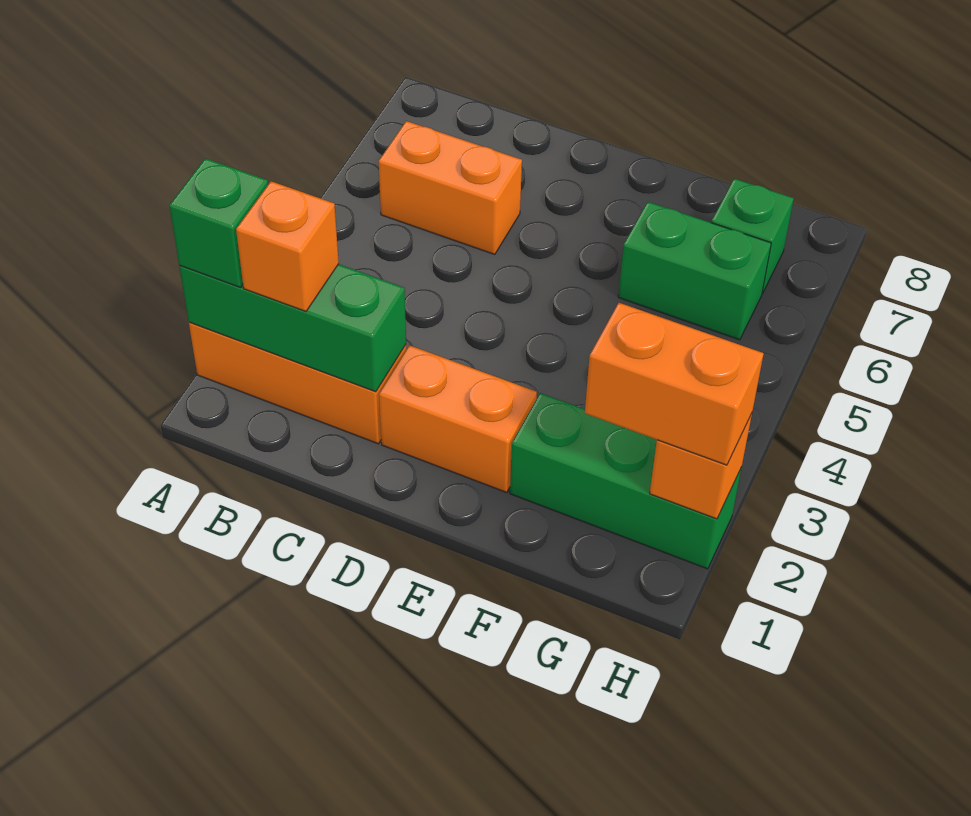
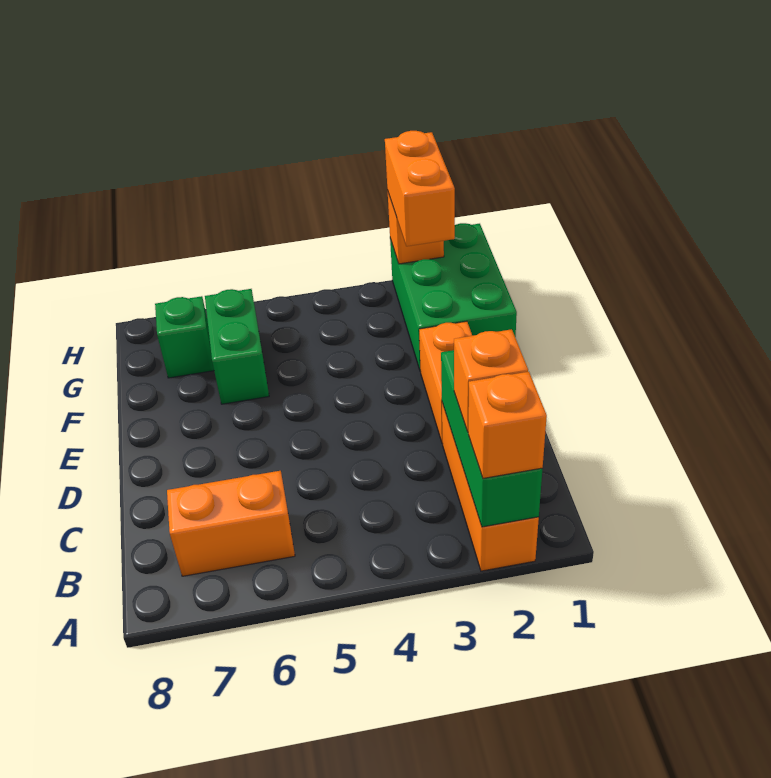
green 1x1 brick [169,158,268,288] -> orange 1x1 brick [468,372,547,478]
orange 1x2 brick [379,121,522,254] -> orange 1x2 brick turned to [167,471,295,576]
green 1x3 brick [510,393,741,569] -> green 2x3 brick [390,223,517,372]

